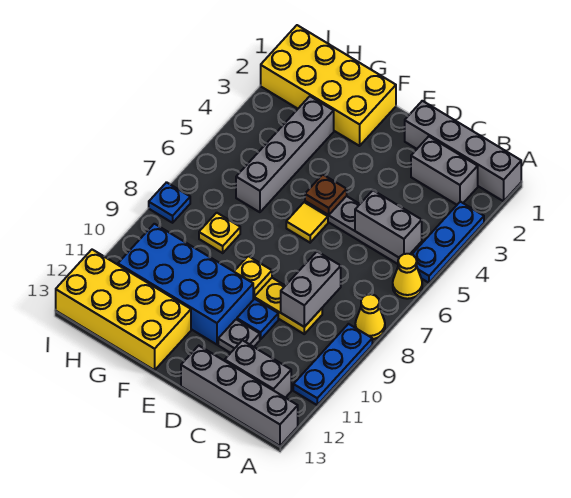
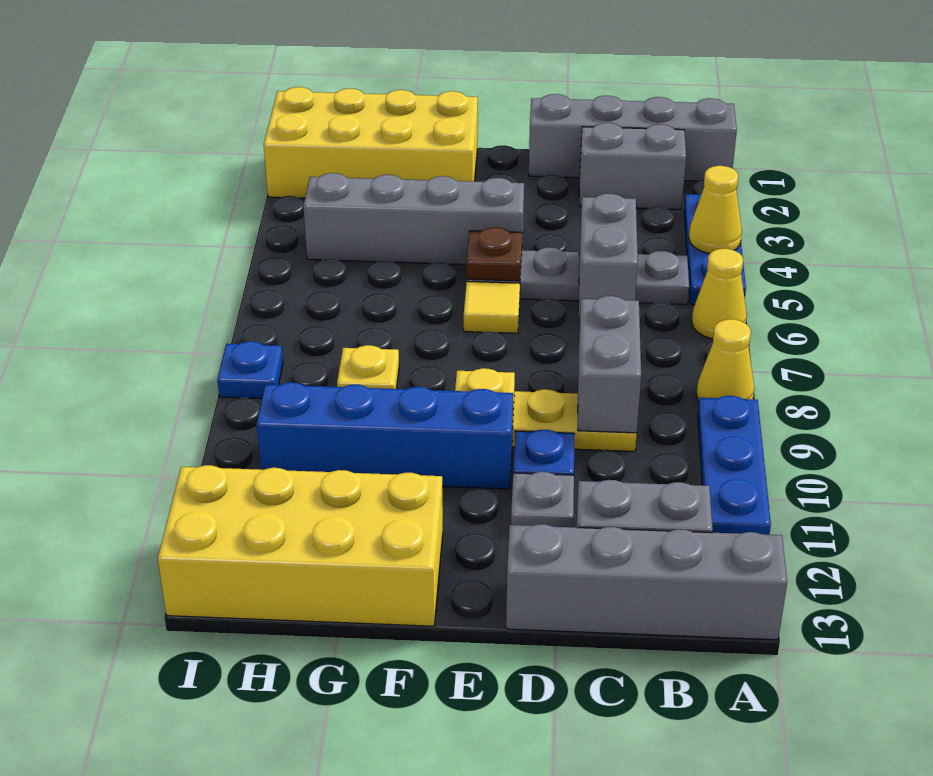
none -> yellow 1x1 cone [689,166,742,254]
grey 1x2 brick [355,190,422,257] -> grey 1x2 brick turned to [579,193,638,317]
blue 2x4 brick [118,224,253,345] -> blue 1x4 brick [257,382,513,489]
grey 1x4 brick [236,96,334,212] -> grey 1x4 brick turned to [303,173,524,264]

